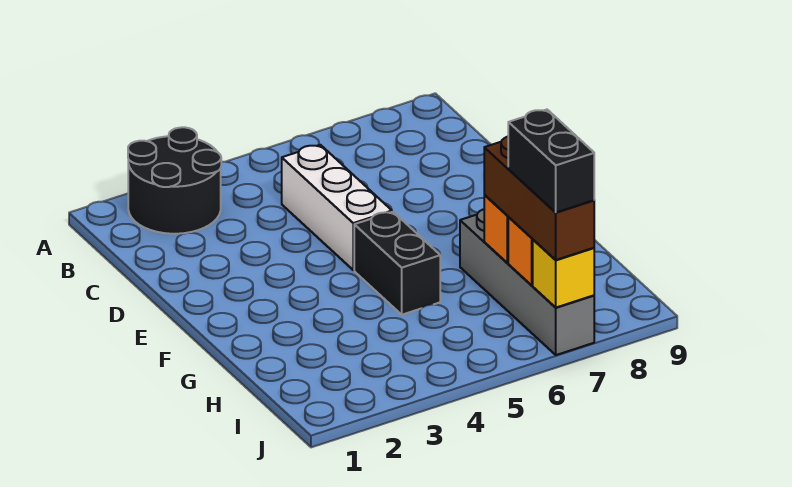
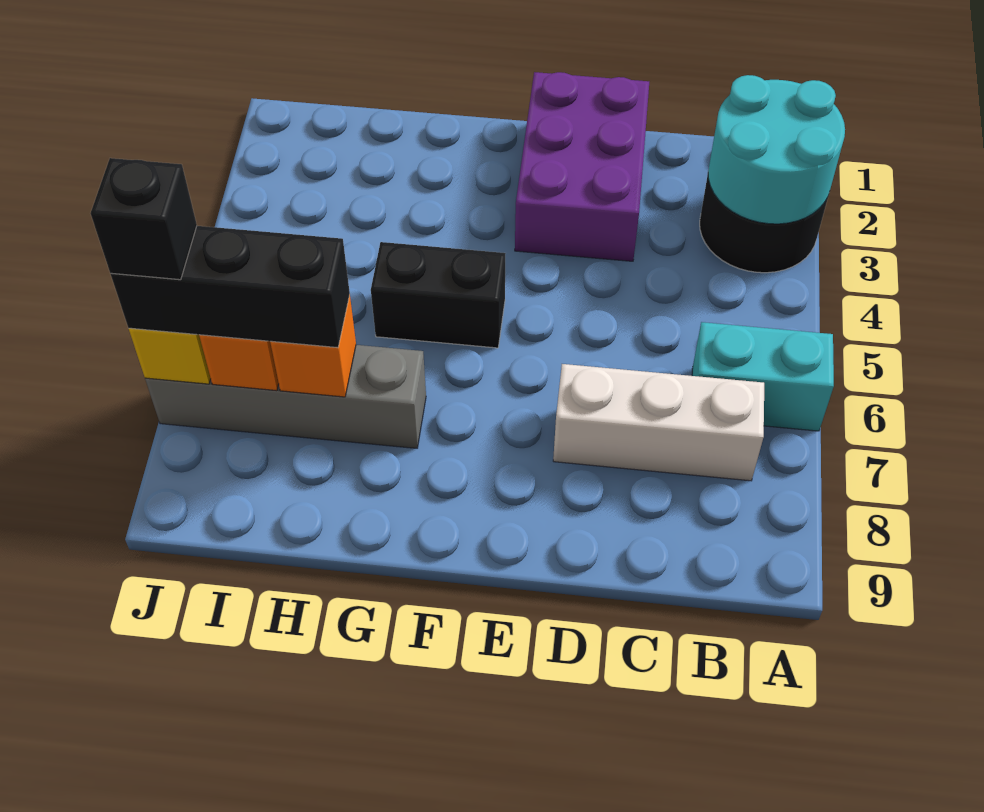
none -> cyan 2x2 round brick [708,75,845,224]
none -> cyan 1x2 brick [692,322,834,431]
white 1x3 brick [282,145,392,270] -> white 1x3 brick moved to [553,364,764,481]
none -> purple 2x3 brick [515,72,649,261]
brown 1x3 brick [484,137,594,260] -> black 1x3 brick [111,226,350,348]
black 1x2 brick [508,110,594,212] -> black 1x1 brick [91,158,197,280]

